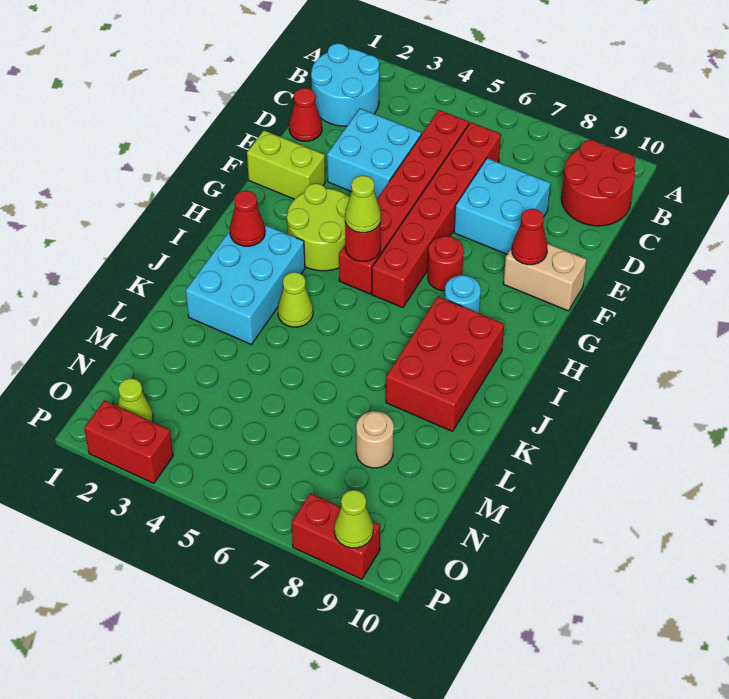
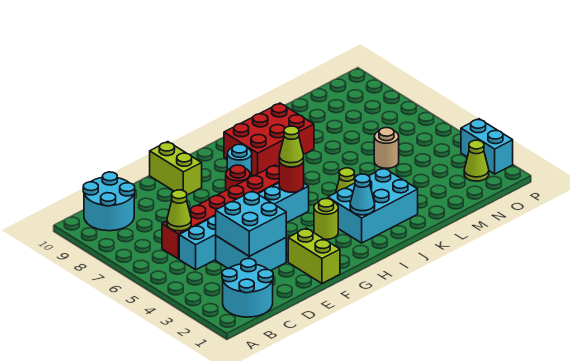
red 2x2 round brick [561,140,635,226] -> cyan 2x2 round brick [83,172,135,231]
red 1x6 brick [339,110,469,294] -> cyan 1x6 brick [179,183,309,270]
red 1x1 cone [289,88,322,141] -> none
cyan 2x2 brick [454,158,550,254] -> cyan 2x2 brick moved to [216,191,286,256]
tan 1x2 brick [503,243,587,311] -> lime 1x2 brick [150,142,202,195]
red 1x1 cone [512,209,547,265] -> none
lime 2x2 round brick [287,183,350,271] -> lime 1x1 round brick [314,199,338,239]
red 1x1 cone [230,191,265,246] -> cyan 1x1 cone [350,174,375,215]
tan 1x1 round brick [356,411,394,468] -> tan 1x1 round brick moved to [374,128,399,168]
red 1x2 brick [84,400,173,483] -> cyan 1x2 brick [461,119,513,174]
red 1x2 brick [292,494,380,579] -> none
lime 1x1 cone [334,490,373,548] -> lime 1x1 cone moved to [167,190,191,231]

